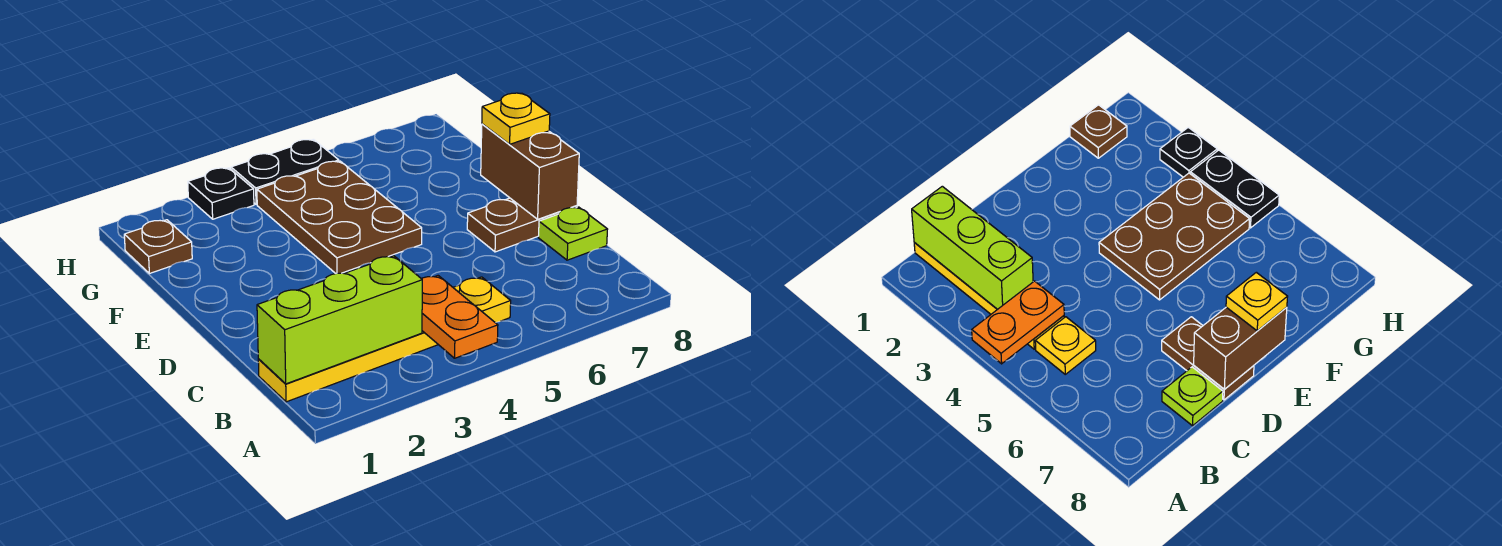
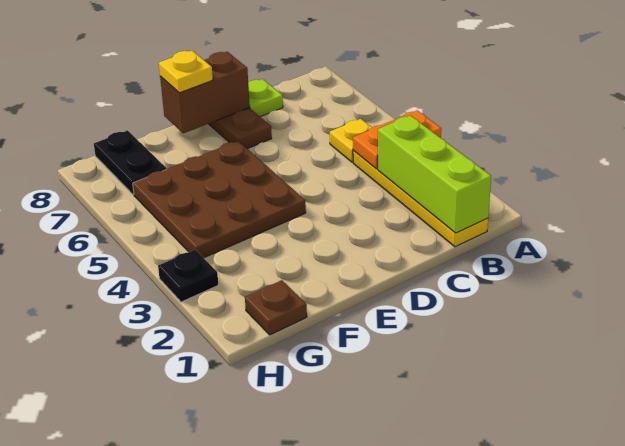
brown 2x3 plate [257,161,422,274] -> brown 3x3 plate [133,141,306,258]
black 1x2 plate [231,139,339,204] -> black 1x2 plate moved to [94,131,167,195]

